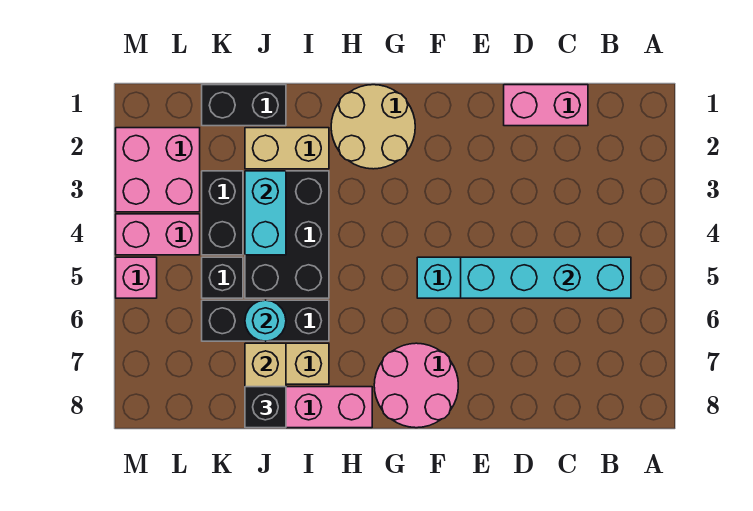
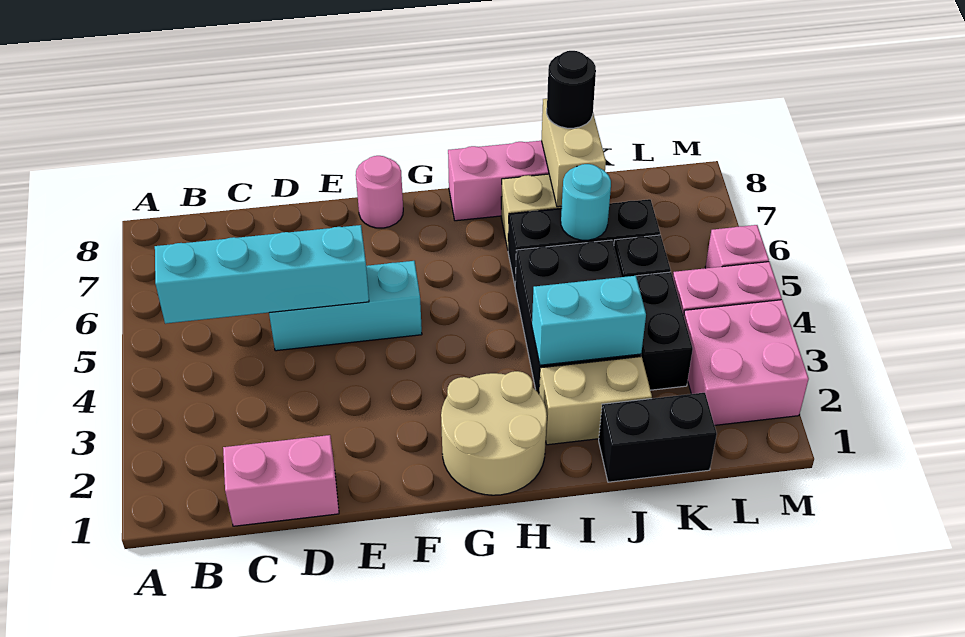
pink 2x2 round brick [374,343,458,428] -> pink 1x1 round brick [356,156,403,228]
cyan 1x2 brick [245,171,286,255] -> cyan 1x2 brick turned to [532,276,646,365]
black 1x1 brick [245,387,286,428] -> black 1x1 round brick [547,51,596,128]

